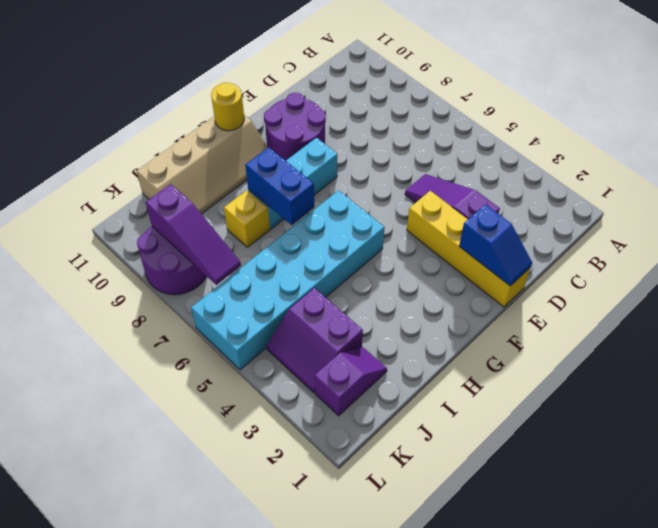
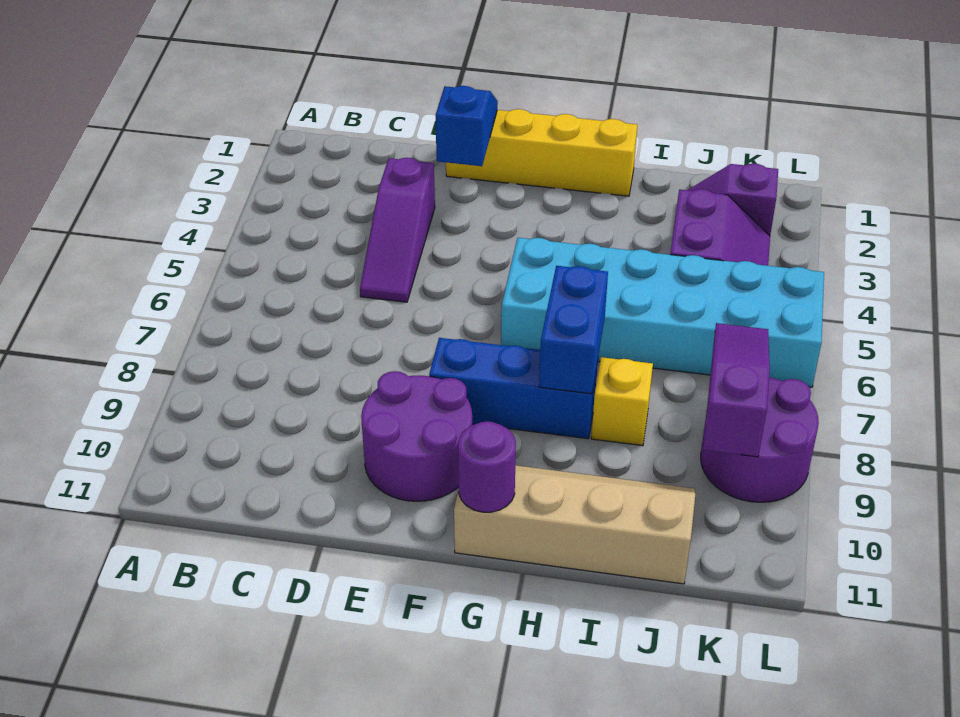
yellow 1x4 brick [407,191,531,307] -> yellow 1x4 brick turned to [446,109,637,196]
cyan 1x3 brick [248,138,337,229] -> blue 1x3 brick [429,338,598,439]
yellow 1x1 round brick [211,83,244,131] -> purple 1x1 round brick [458,421,516,512]

